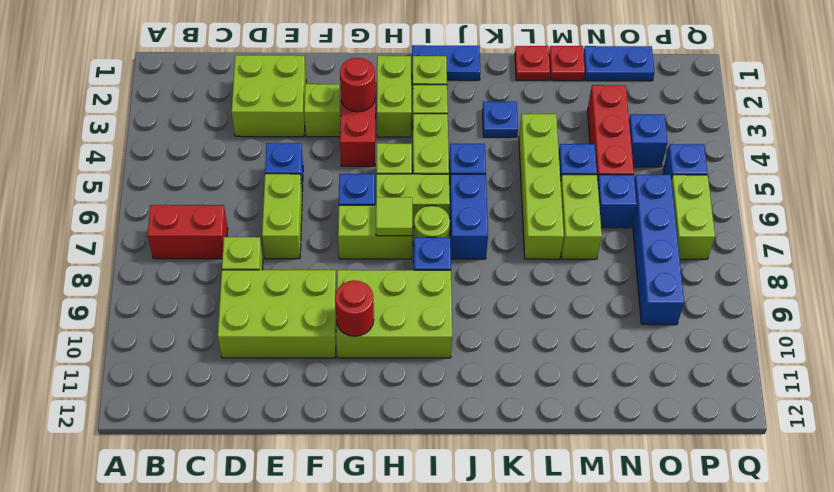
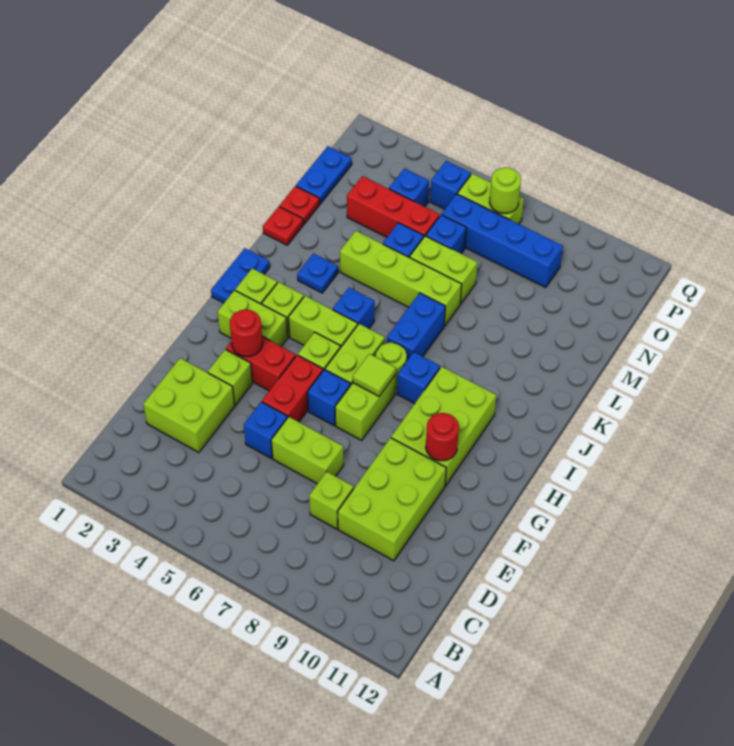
red 1x2 brick [148,205,228,259] -> red 1x2 brick moved to [262,355,323,422]
blue 1x2 brick [449,174,488,259] -> blue 1x2 brick turned to [387,293,445,362]
none -> lime 1x1 round brick [490,167,521,213]

